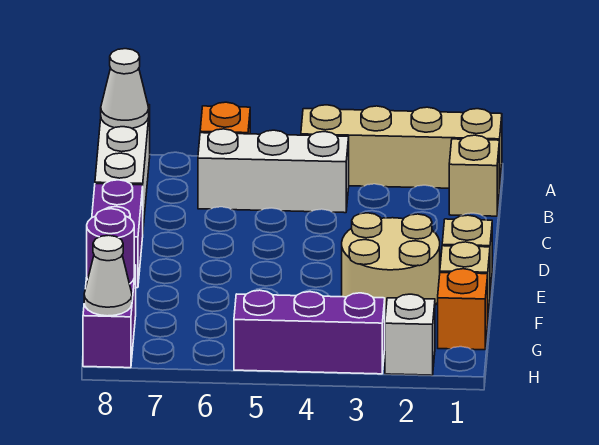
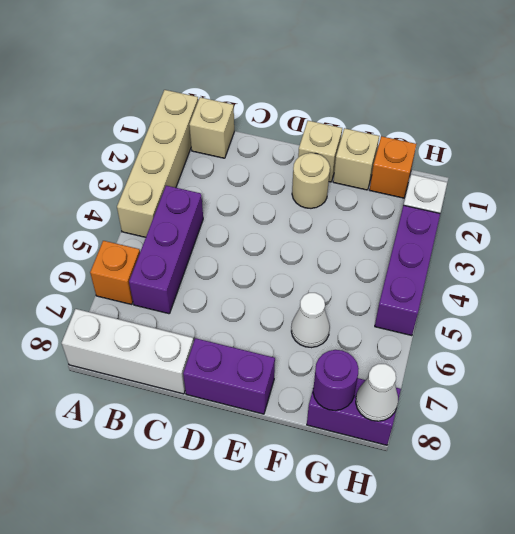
white 1x1 cone [101,49,149,128] -> white 1x1 cone moved to [291,293,330,348]
white 1x3 brick [198,129,349,213] -> purple 1x3 brick [129,186,203,314]
tan 2x2 round brick [342,213,440,316] -> tan 1x1 round brick [292,153,330,208]

